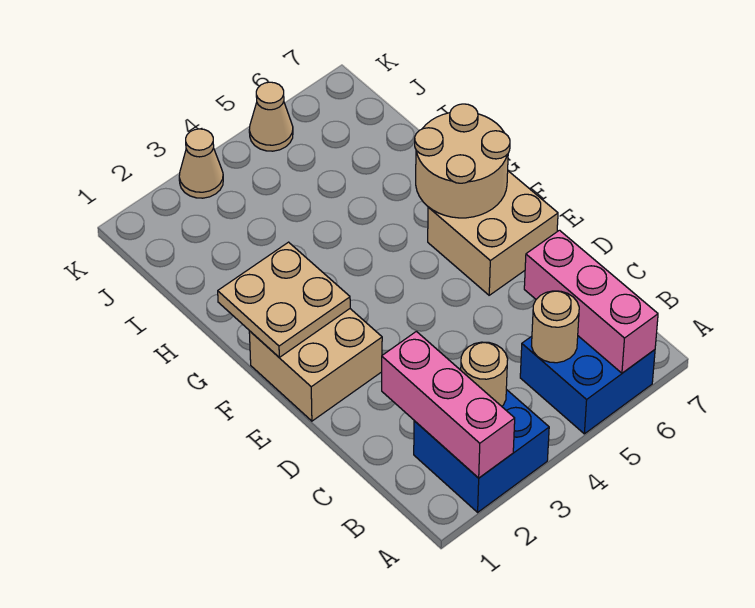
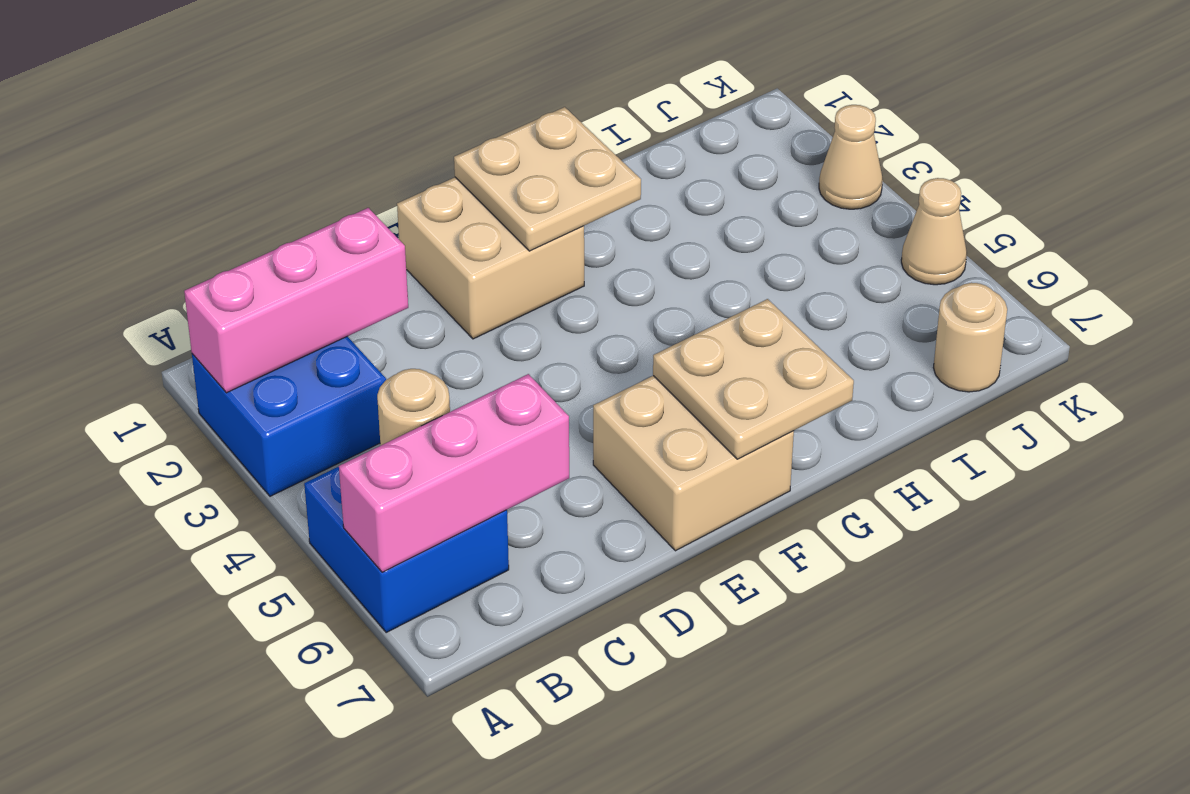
tan 1x1 round brick [461,342,508,406] -> tan 1x1 round brick moved to [933,283,1007,392]
tan 2x2 round brick [415,104,510,218] -> tan 2x2 plate [653,299,854,459]

